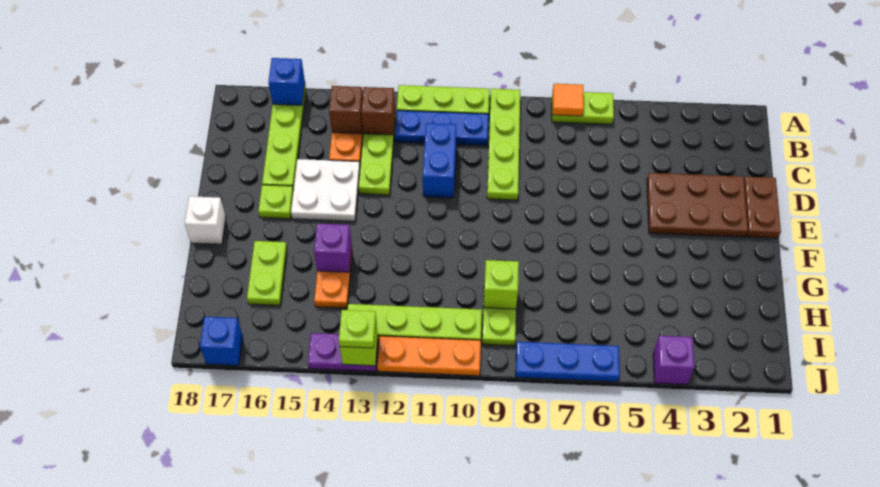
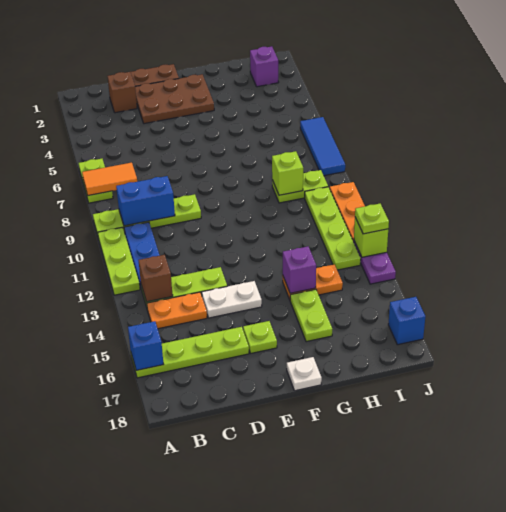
orange 1x1 tile [553,84,584,116] -> orange 1x2 tile [82,163,137,196]
brown 1x1 brick [329,86,363,134] -> brown 1x1 brick moved to [107,72,137,113]
blue 1x2 brick [423,123,456,198] -> blue 1x2 brick moved to [116,176,175,226]
brown 2x3 plate [647,173,748,237] -> brown 2x3 plate turned to [135,74,214,124]
white 2x2 plate [291,159,360,221] -> white 1x2 plate [202,281,262,318]
white 1x1 brick [185,196,226,244] -> white 1x1 plate [287,357,322,391]
lime 1x2 plate [247,241,287,305] -> lime 1x2 plate turned to [290,289,332,342]
purple 1x1 brick [653,336,694,385] -> purple 1x1 brick moved to [250,46,279,87]
blue 1x3 plate [516,342,620,382] -> blue 1x3 tile [300,117,345,176]

